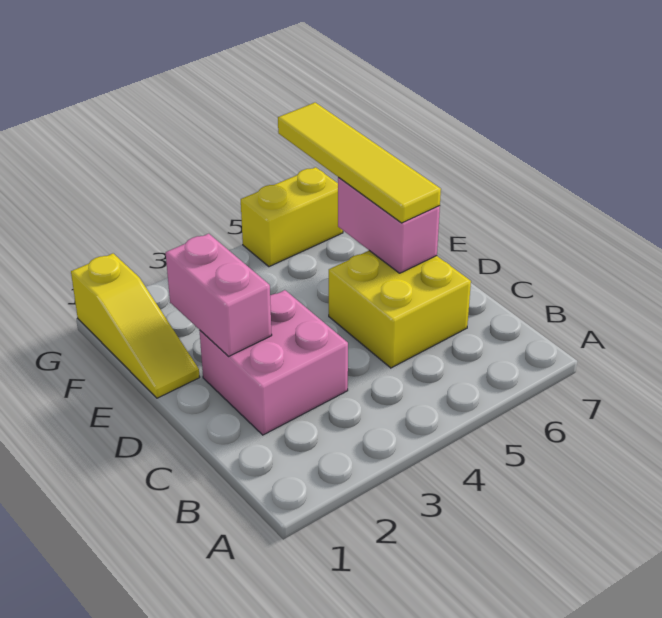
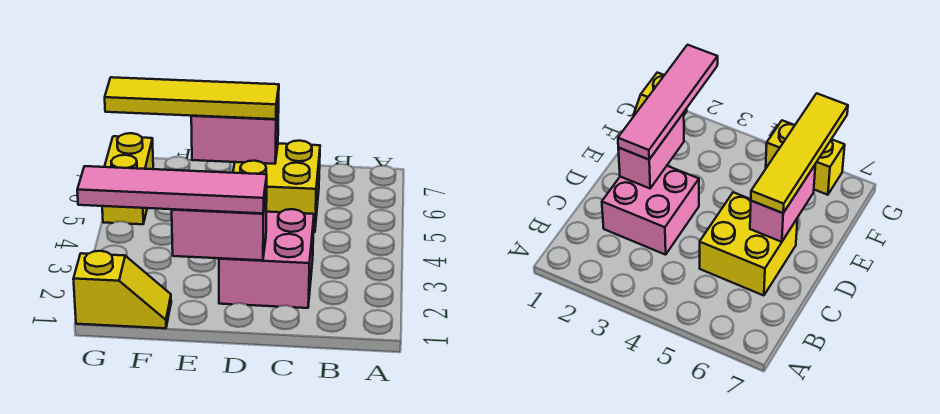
none -> pink 1x4 tile [77,166,267,213]
yellow 1x3 slope [71,253,200,398] -> yellow 1x2 slope [73,251,171,328]

